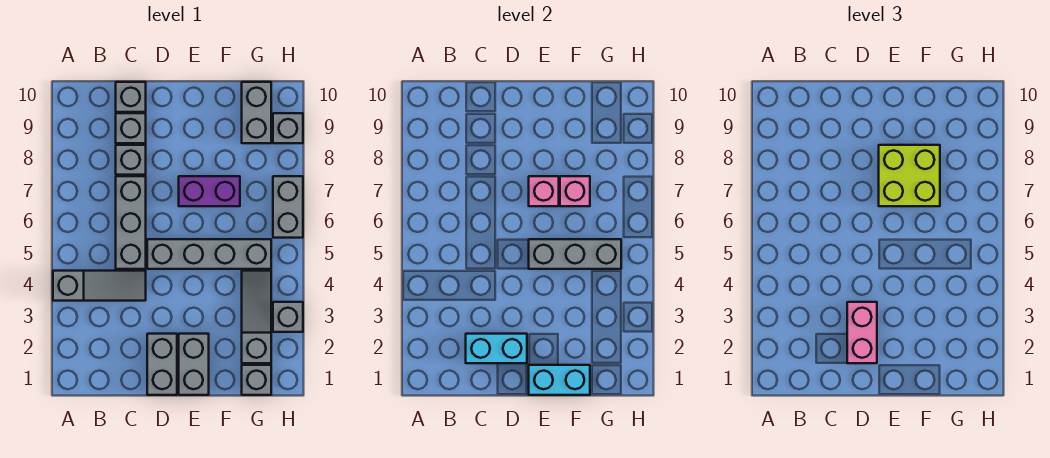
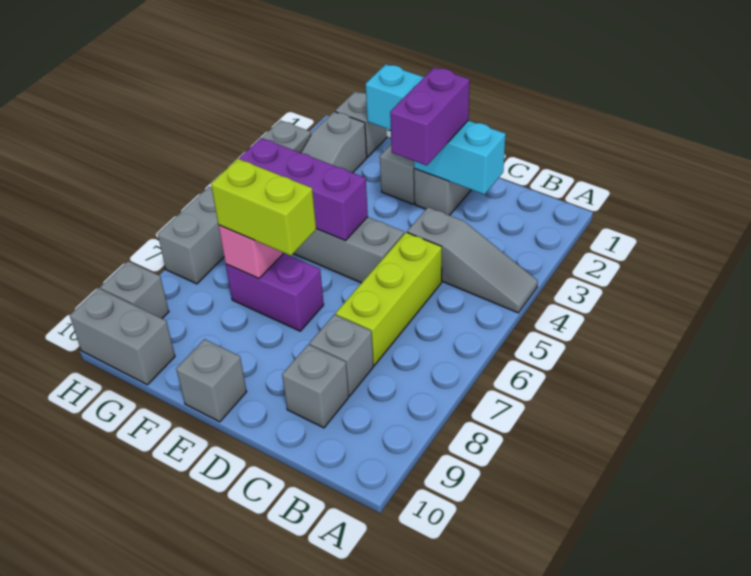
grey 1x3 slope [53,271,146,301] -> grey 1x3 slope turned to [407,207,538,313]
grey 1x3 brick [116,176,146,269] -> lime 1x3 brick [336,232,442,365]
grey 1x1 brick [116,82,146,112] -> grey 1x1 brick moved to [176,339,247,422]
pink 1x2 brick [847,302,877,363] -> purple 1x2 brick [390,67,470,166]
grey 1x3 brick [529,239,621,269] -> purple 1x3 brick [239,138,368,241]
pink 1x1 brick [529,176,559,206] -> none
lime 2x2 brick [879,145,940,206] -> lime 1x2 brick [211,159,316,256]
grey 1x2 brick [242,82,271,143] -> grey 1x2 brick turned to [70,288,175,385]

